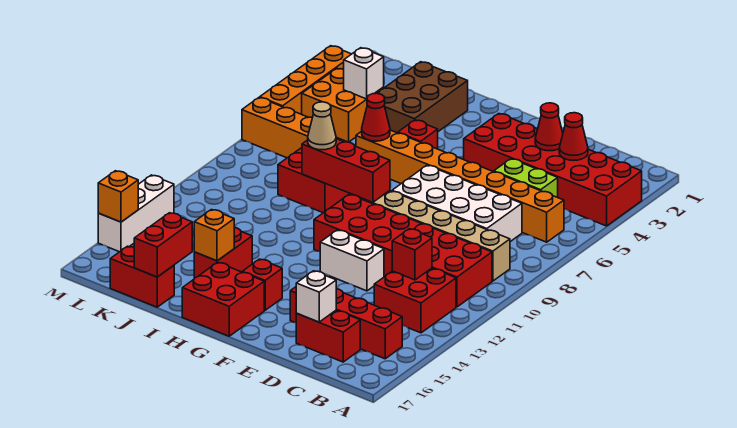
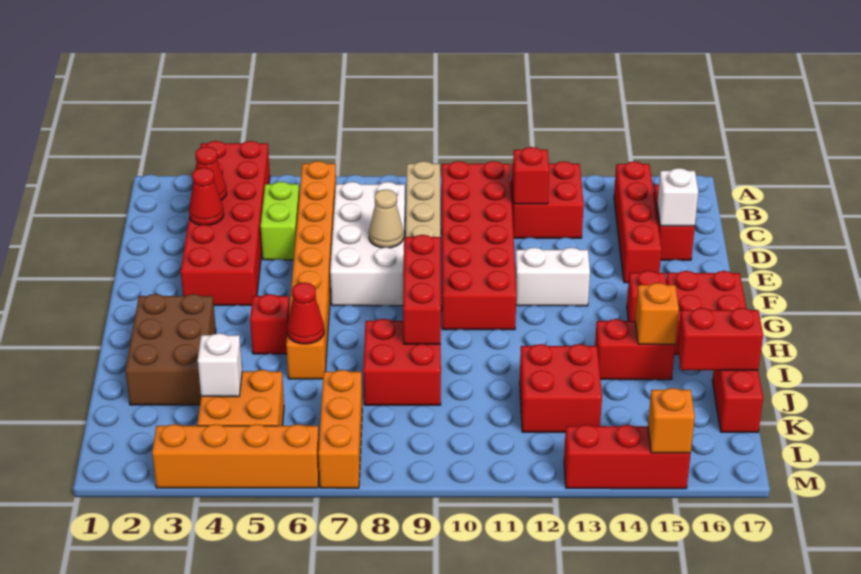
white 1x2 brick [320,230,384,291] -> white 1x2 brick turned to [515,248,590,306]
brown 2x3 brick [377,62,468,133] -> brown 2x3 brick turned to [125,294,216,405]
tan 1x1 cone [308,102,336,150] -> tan 1x1 cone moved to [369,190,404,248]
none -> red 2x2 brick [520,344,602,432]
white 1x3 brick [98,175,174,252] -> red 1x3 brick [564,425,691,489]

